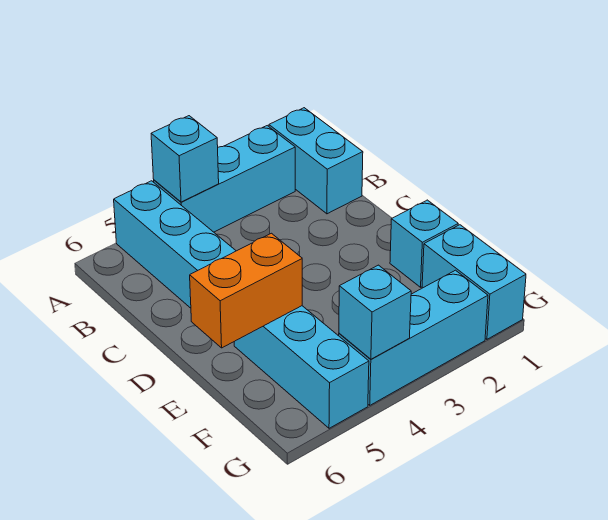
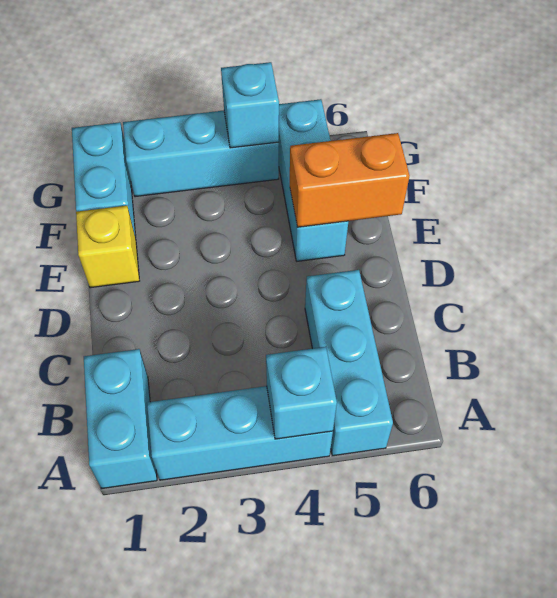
cyan 1x1 brick [390,200,458,287] -> yellow 1x1 brick [76,206,139,288]

